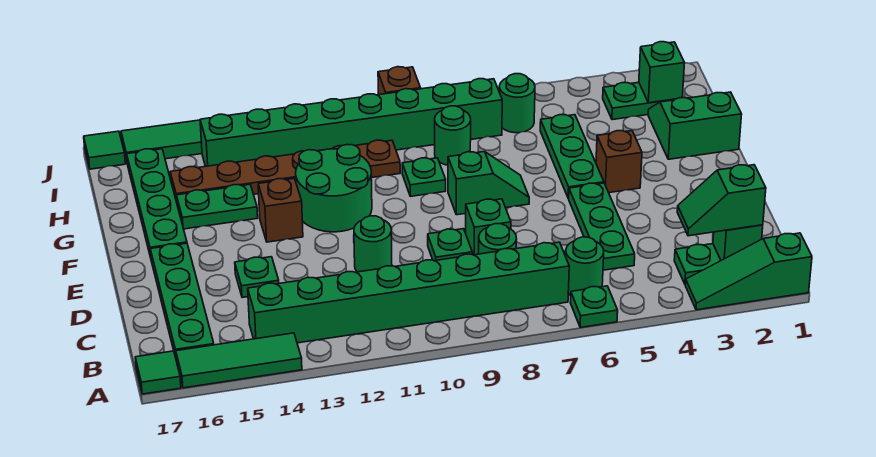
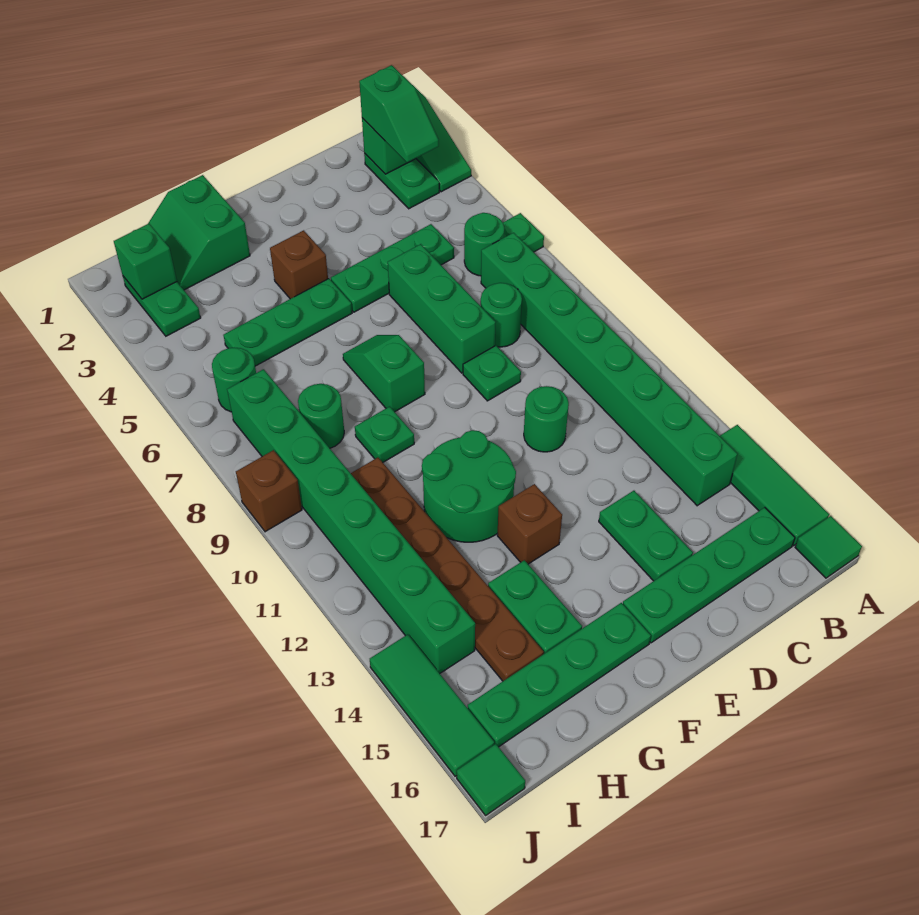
green 1x1 brick [466,199,511,255] -> green 1x3 brick [388,244,496,373]
green 1x1 plate [235,257,279,298] -> green 1x2 plate [599,491,693,581]

